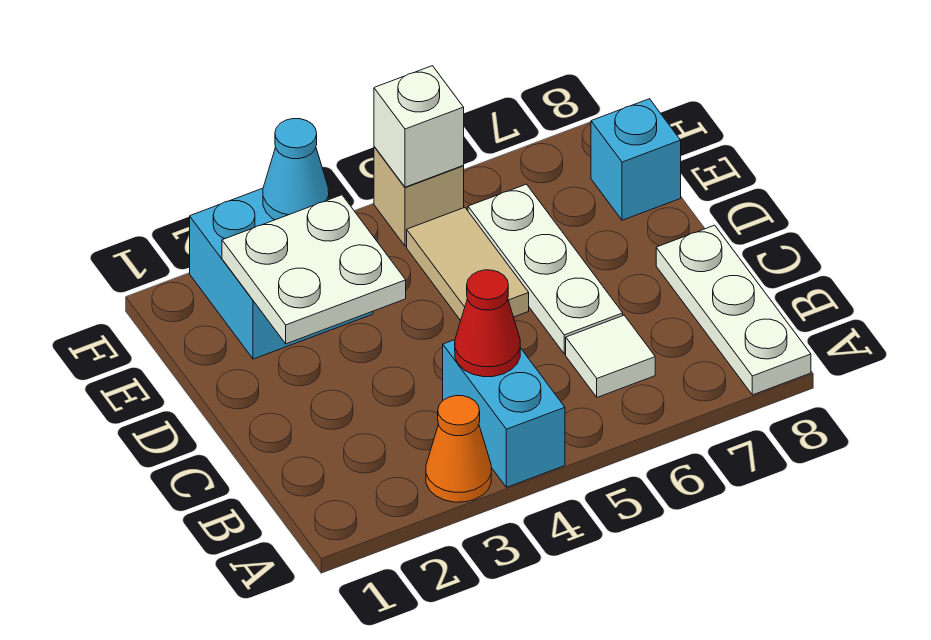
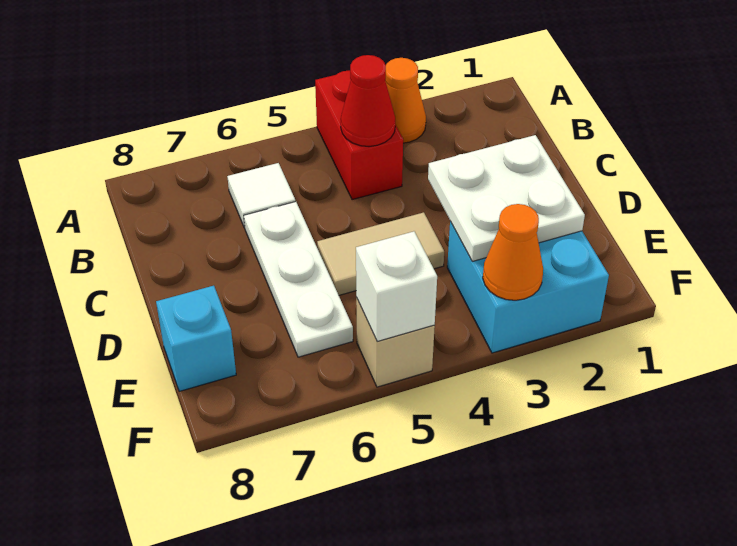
cyan 1x2 brick [443,340,565,487] -> red 1x2 brick [315,71,403,200]
white 1x3 plate [656,225,811,395] -> none
tan 1x2 tile [407,208,529,320] -> tan 1x2 tile turned to [317,212,444,295]
cyan 1x1 cone [263,119,329,220] -> orange 1x1 cone [483,204,543,300]

